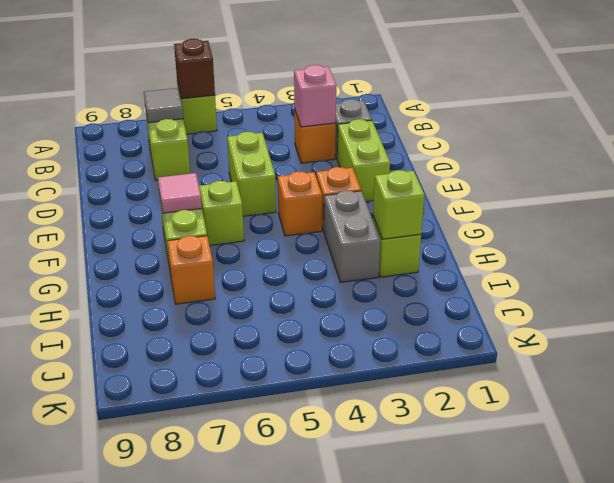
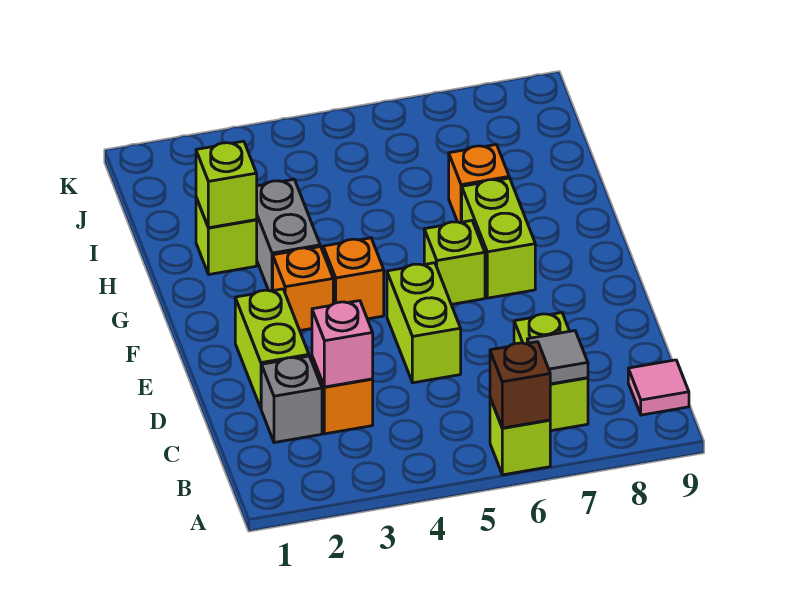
pink 1x1 tile [158,173,202,213] -> pink 1x1 tile moved to [628,360,689,415]

